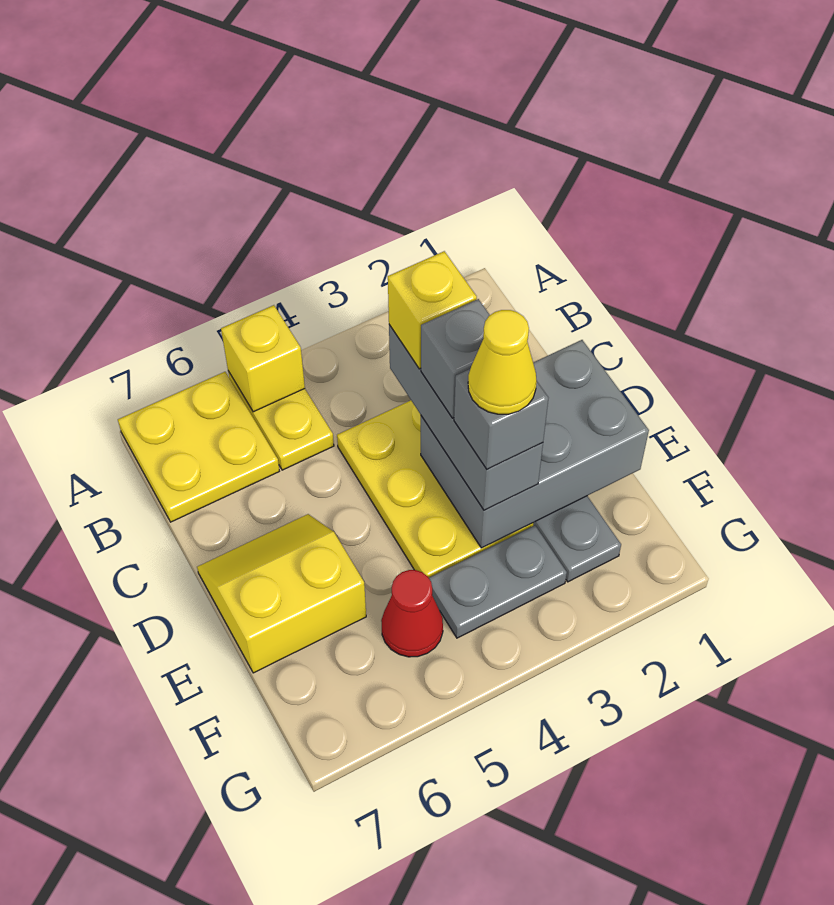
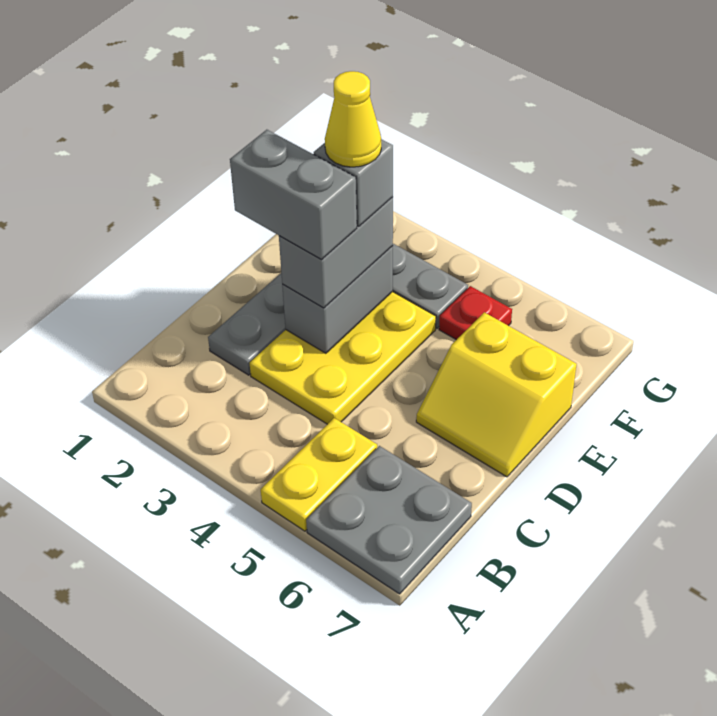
yellow 1x1 brick [221,305,305,412] -> none
yellow 2x2 plate [118,372,279,522] -> grey 2x2 plate [306,446,472,594]
grey 1x3 brick [389,325,543,510] -> grey 1x2 brick [279,197,393,308]
yellow 1x1 brick [388,251,477,369] -> none
grey 2x3 brick [421,340,649,548] -> grey 1x2 brick [282,246,393,353]
grey 1x1 brick [421,299,490,418] -> grey 1x2 brick [230,130,357,259]
red 1x1 cone [381,570,443,657] -> red 1x1 plate [439,286,512,340]

